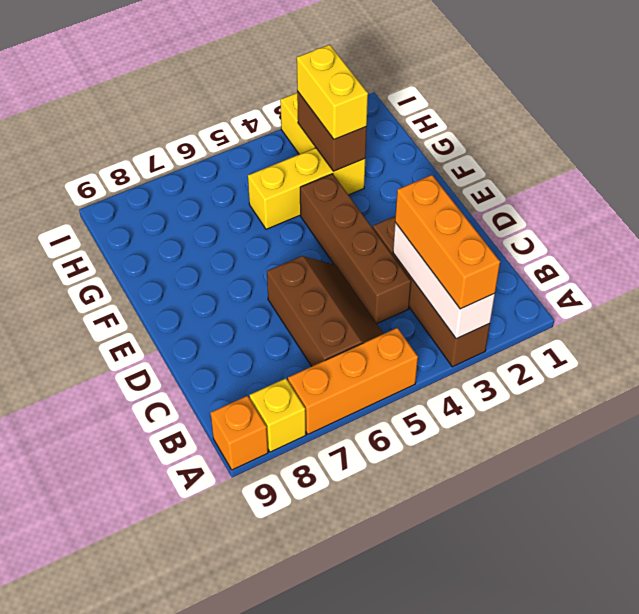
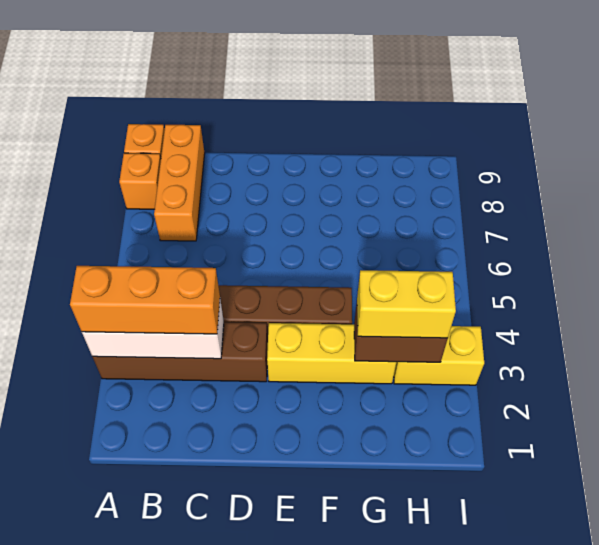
orange 1x3 brick [288,328,418,434] -> orange 1x3 brick moved to [154,125,205,241]
yellow 1x1 brick [250,378,306,452] -> orange 1x1 brick [119,153,161,209]
brown 2x3 slope [267,256,384,366] -> none
yellow 1x3 brick [248,148,365,229] -> yellow 1x3 brick turned to [267,323,396,384]

